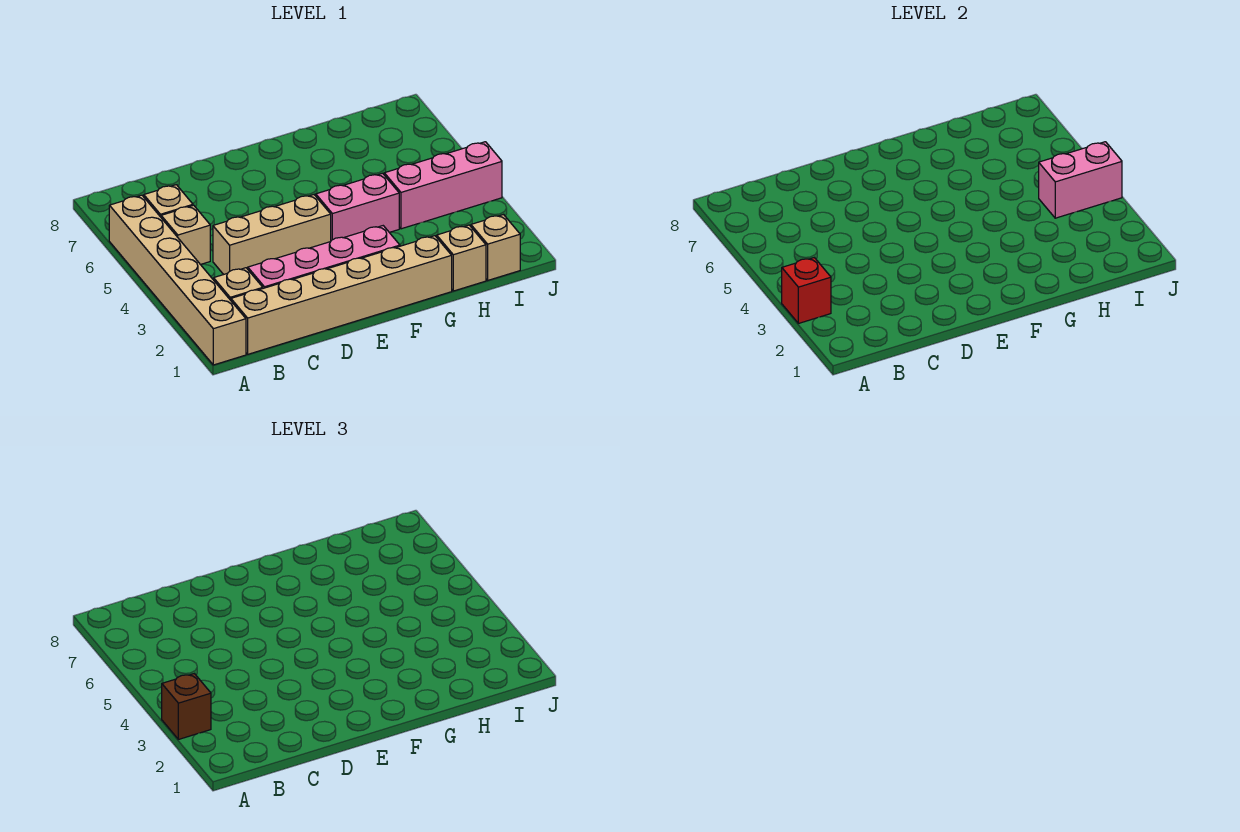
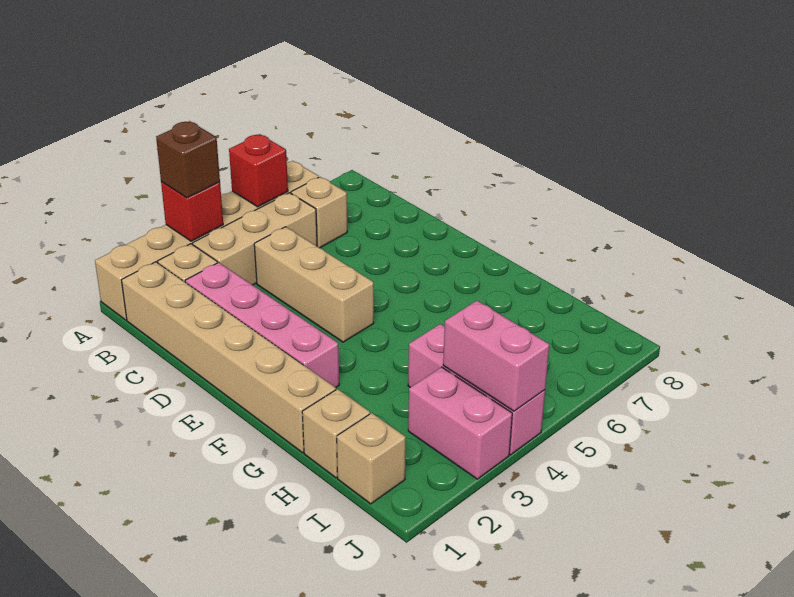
none -> red 1x1 brick [229,134,288,207]
tan 1x1 brick [161,205,210,265] -> tan 1x3 brick [193,193,317,285]
pink 1x2 brick [316,173,399,241] -> pink 1x2 brick moved to [408,367,512,479]

